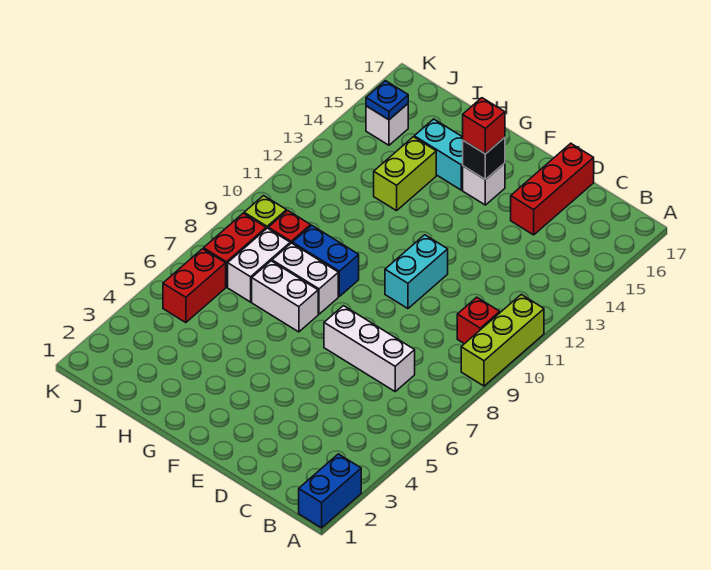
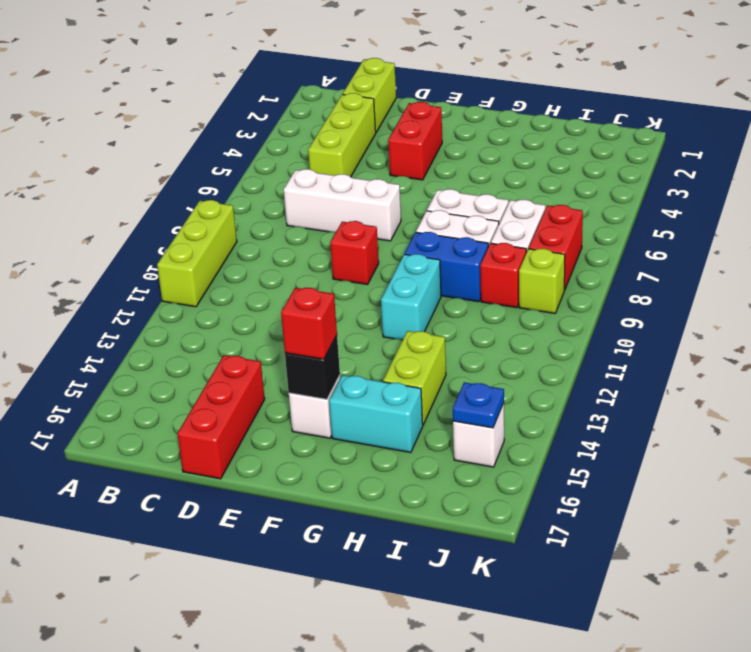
blue 1x2 brick [299,454,361,528] -> none
red 1x1 brick [457,297,500,344] -> red 1x1 brick moved to [330,221,379,284]
none -> lime 1x2 brick [343,58,396,132]
none -> lime 1x3 brick [308,93,376,177]
cyan 1x2 brick [385,235,448,309] -> cyan 1x2 brick moved to [381,254,441,340]
red 1x2 brick [163,249,226,323] -> red 1x2 brick moved to [388,102,442,180]

